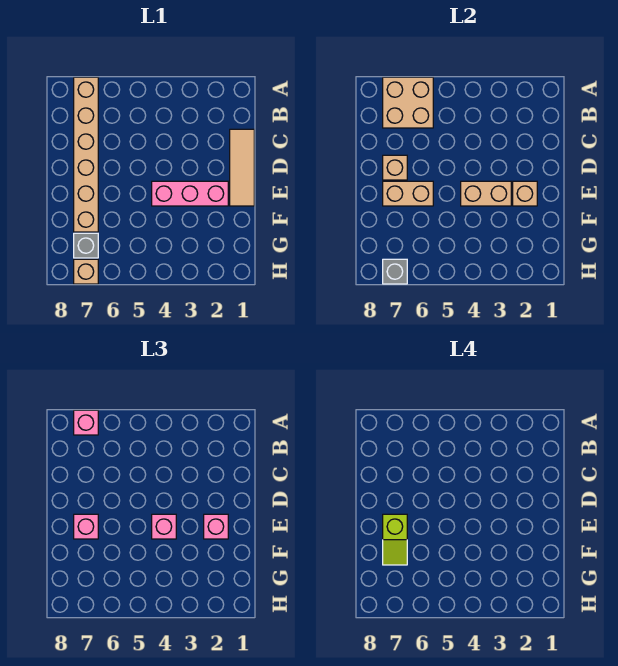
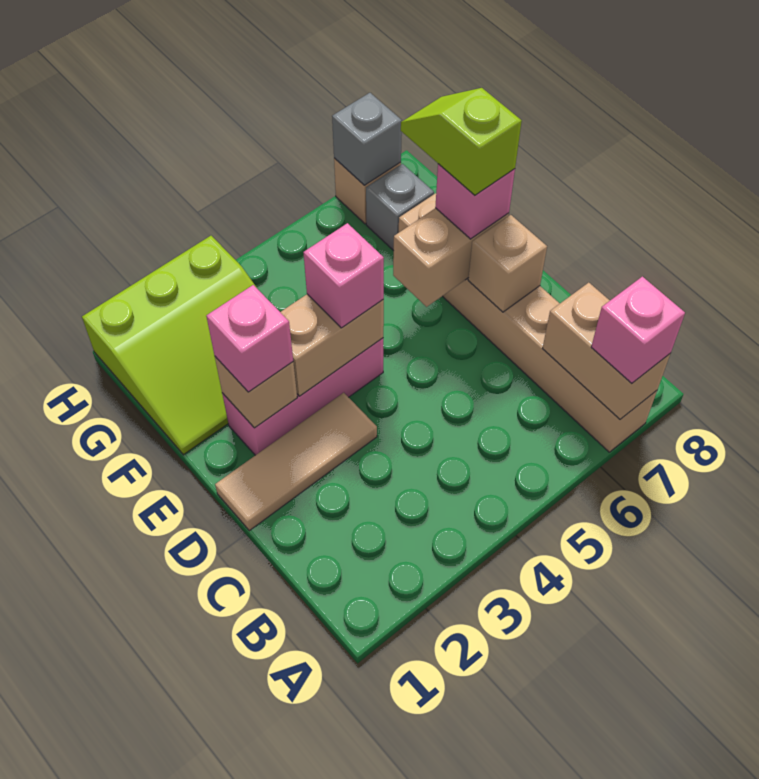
tan 2x2 brick [383,77,433,128] -> tan 1x2 brick [542,283,670,419]
tan 1x3 tile [230,129,254,206] -> tan 1x3 tile turned to [215,393,377,531]
none -> lime 3x3 slope [82,236,257,455]

